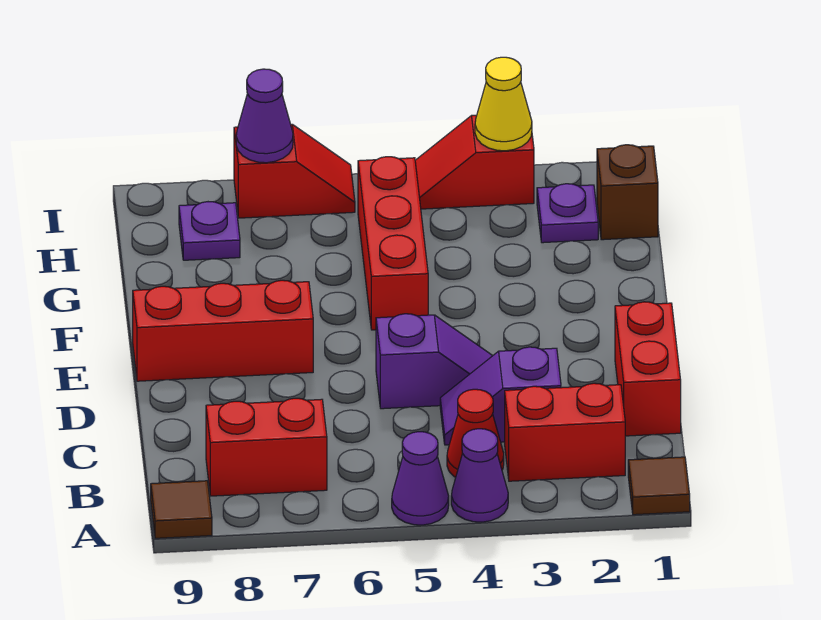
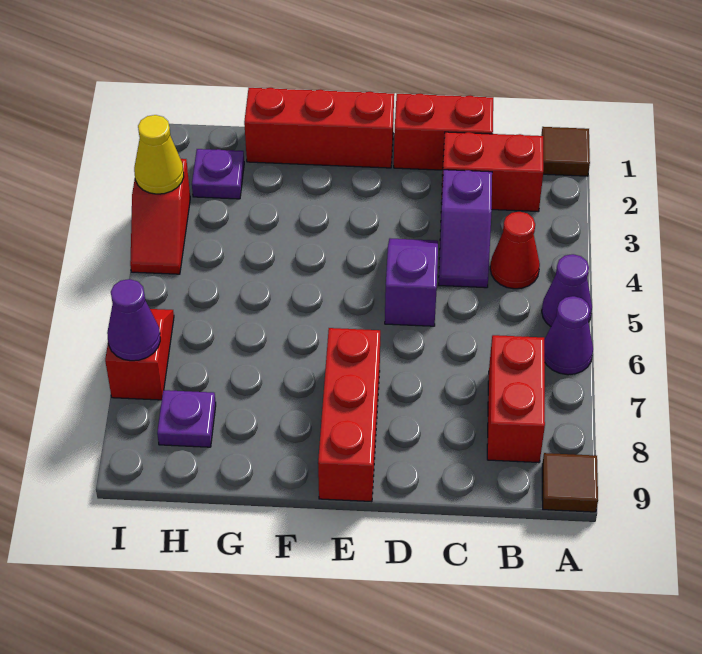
purple 1x1 cone [451,429,508,522] -> purple 1x1 cone moved to [544,296,593,375]
red 1x2 brick [505,383,625,481] -> red 1x2 brick turned to [441,132,543,212]
red 1x3 brick [358,157,428,330] -> red 1x3 brick moved to [244,88,394,168]
brown 1x1 brick [597,145,658,240] -> none

